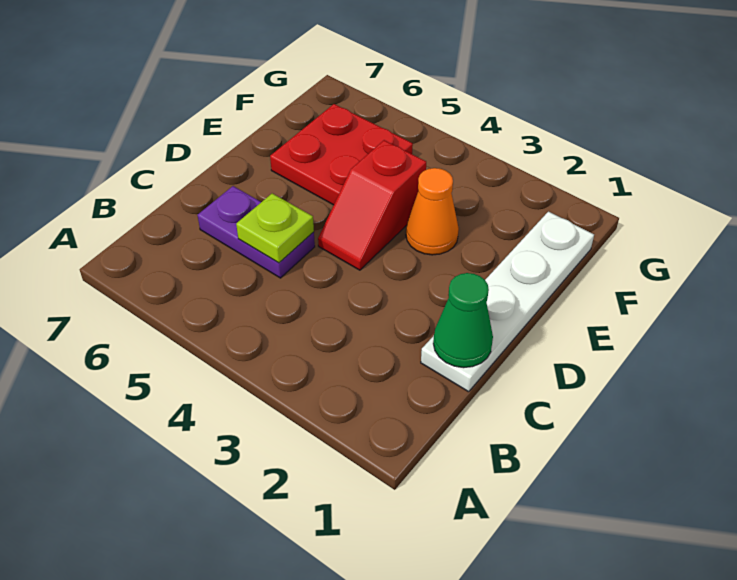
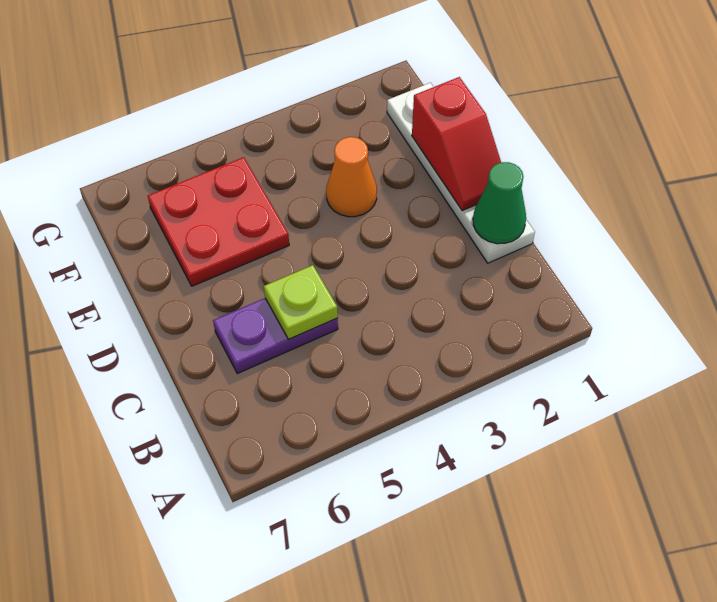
red 1x2 slope [318,140,426,270] -> red 1x2 slope moved to [412,77,501,210]

